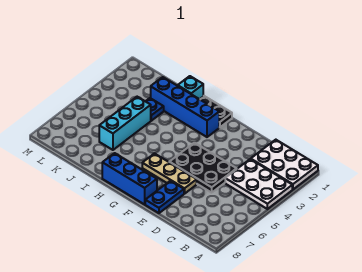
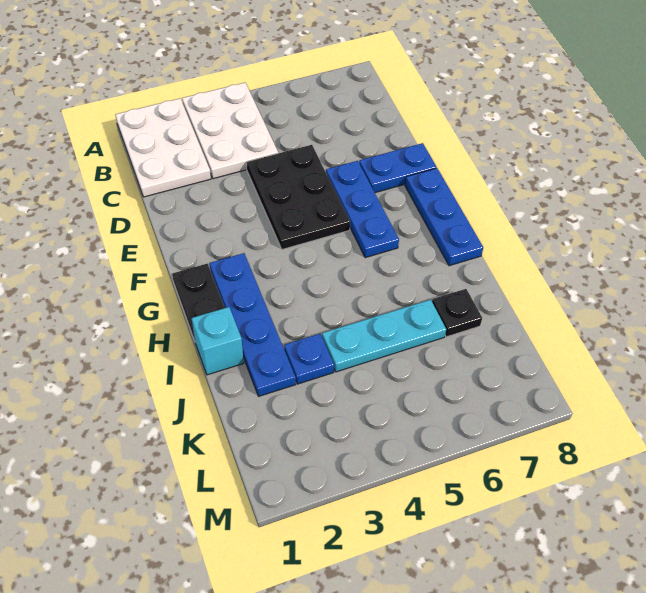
tan 1x3 plate [142,154,197,194] -> blue 1x3 plate [326,161,399,258]
blue 1x3 brick [102,153,157,205] -> blue 1x3 plate [405,168,483,266]
blue 1x4 brick [151,77,219,137] -> blue 1x4 plate [210,253,296,396]
cyan 1x3 brick [99,97,151,150] -> cyan 1x3 plate [322,300,446,372]
none -> black 1x1 plate [432,289,482,337]

